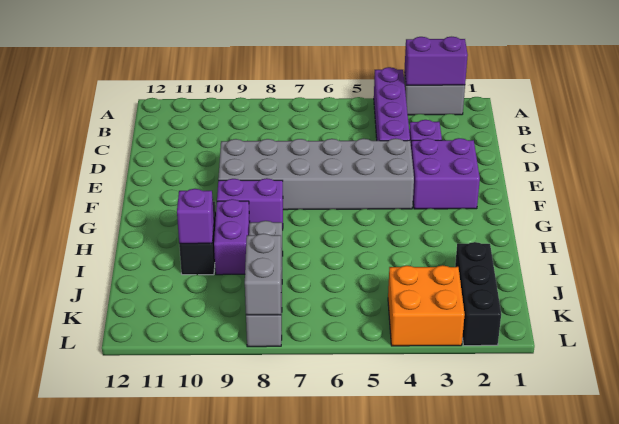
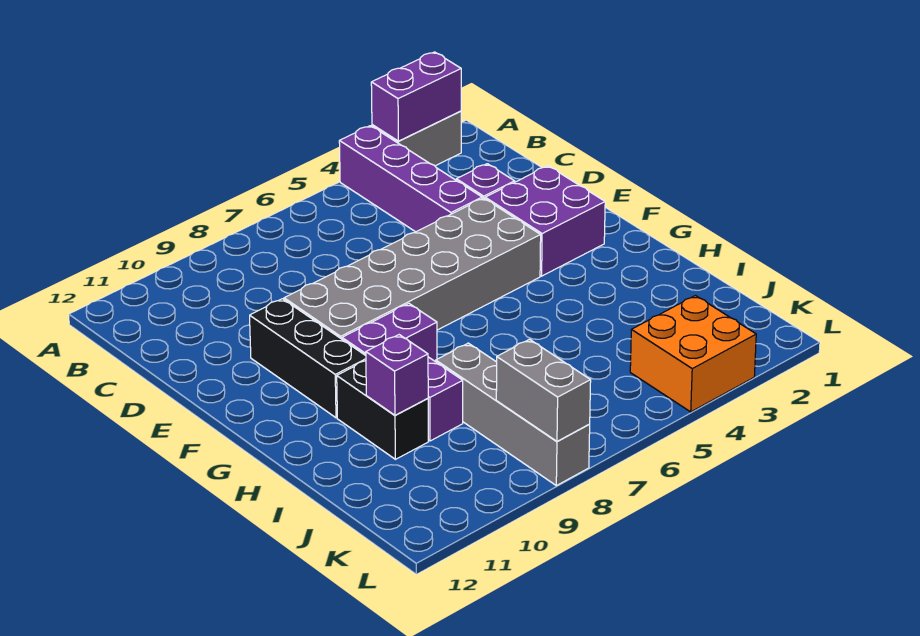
black 1x3 brick [455,242,501,346] -> black 1x3 brick moved to [250,299,366,418]

